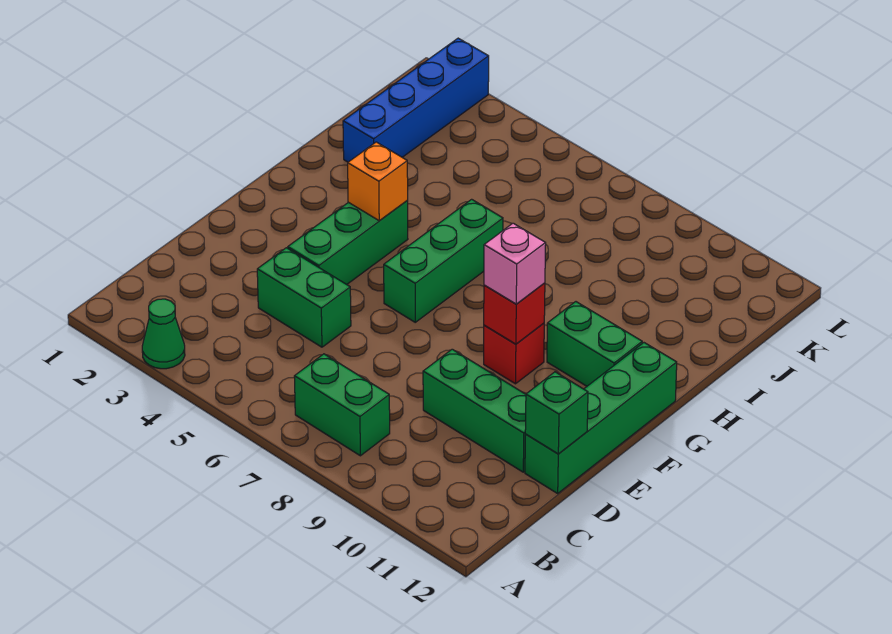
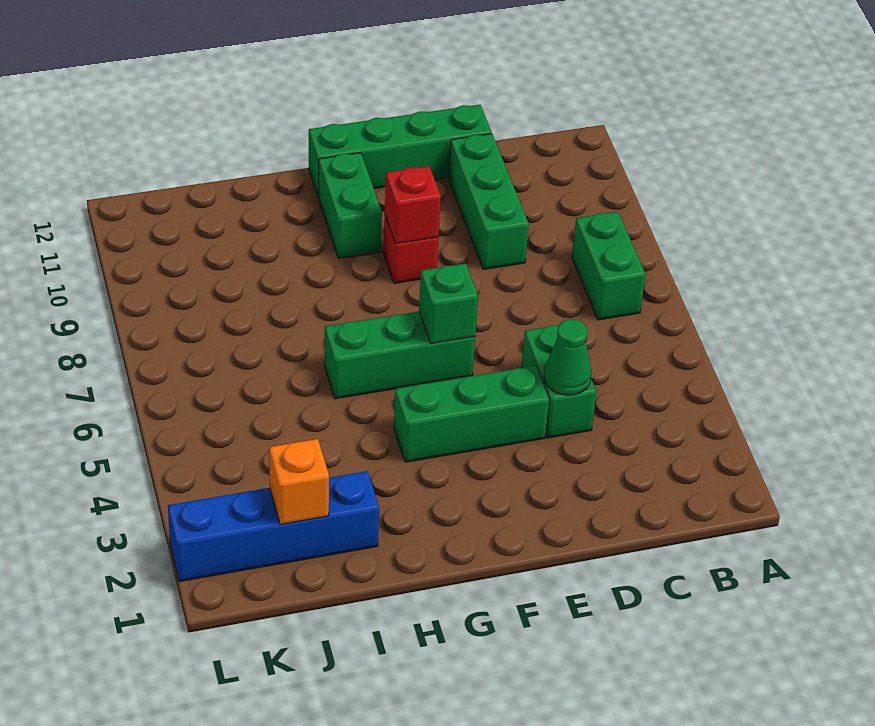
green 1x1 cone [142,299,185,369] -> green 1x1 cone moved to [544,319,592,395]
green 1x1 brick [525,372,588,454] -> green 1x1 brick moved to [419,263,478,343]
pink 1x1 brick [484,223,546,304] -> none
orange 1x1 brick [348,142,408,221] -> orange 1x1 brick moved to [269,439,329,524]

